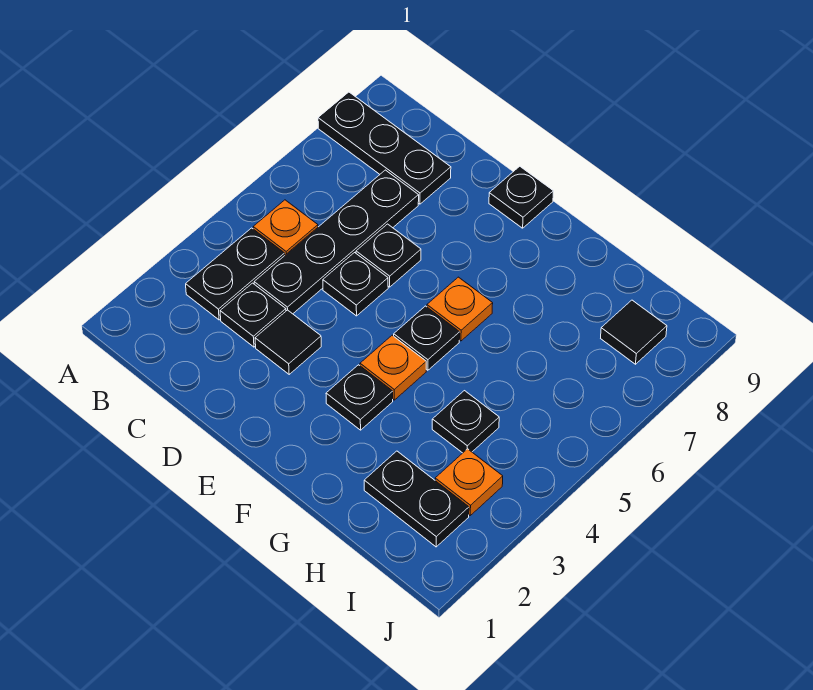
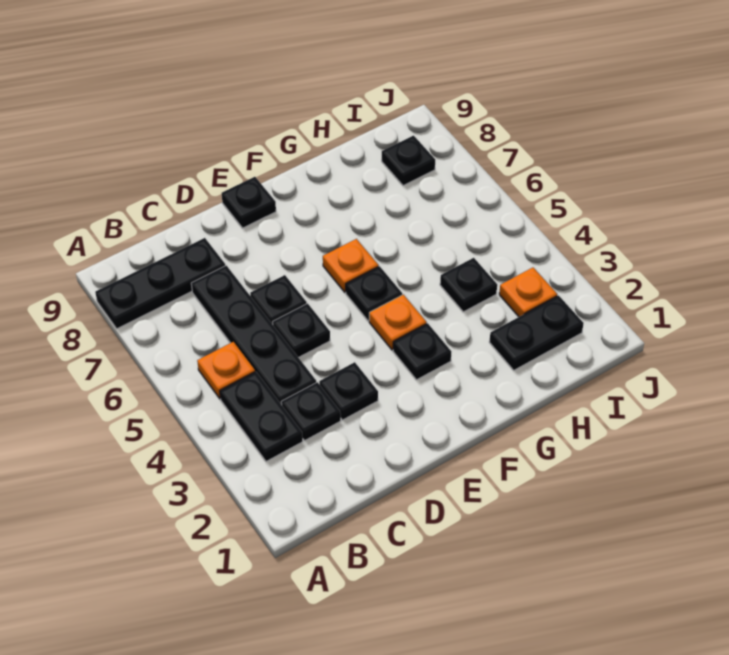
black 1x1 tile [255,310,321,374] -> black 1x1 plate [319,362,378,420]
black 1x1 tile [601,300,667,364] -> black 1x1 plate [382,136,435,186]

